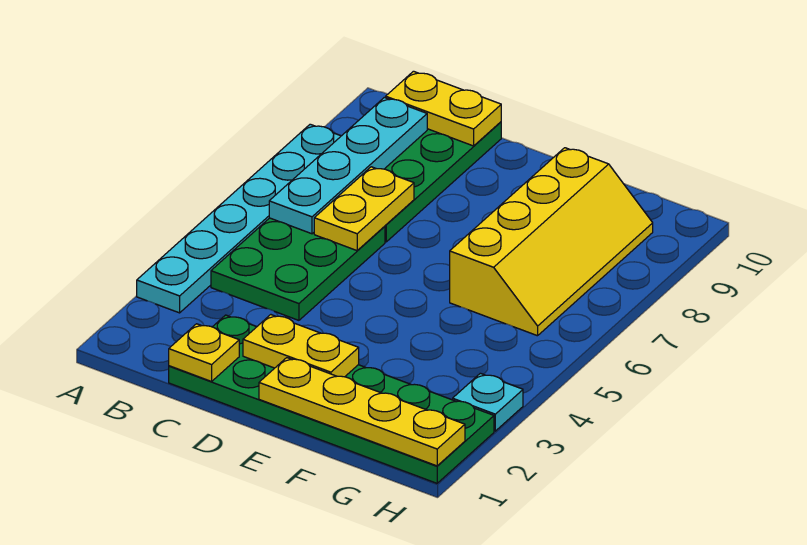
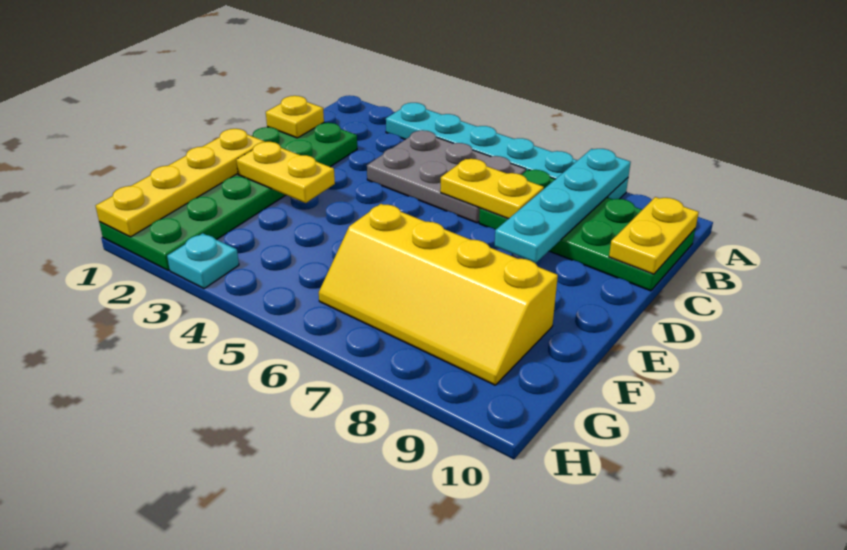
green 2x3 plate [211,218,385,320] -> grey 2x3 plate [367,130,526,223]
cyan 1x4 plate [269,98,427,234] -> cyan 1x4 plate turned to [494,149,631,263]
yellow 1x2 plate [243,315,359,377] -> yellow 1x2 plate turned to [236,142,335,203]

